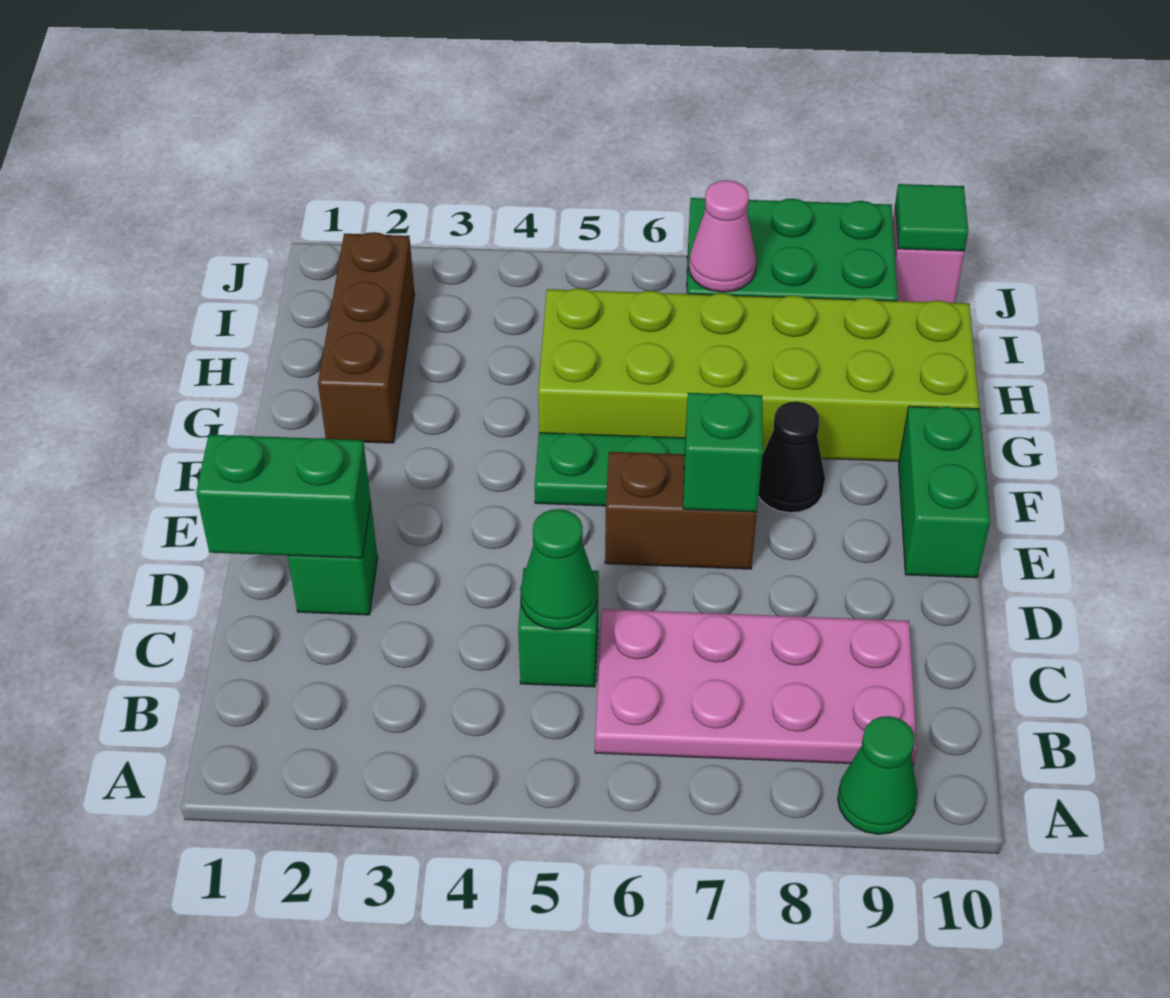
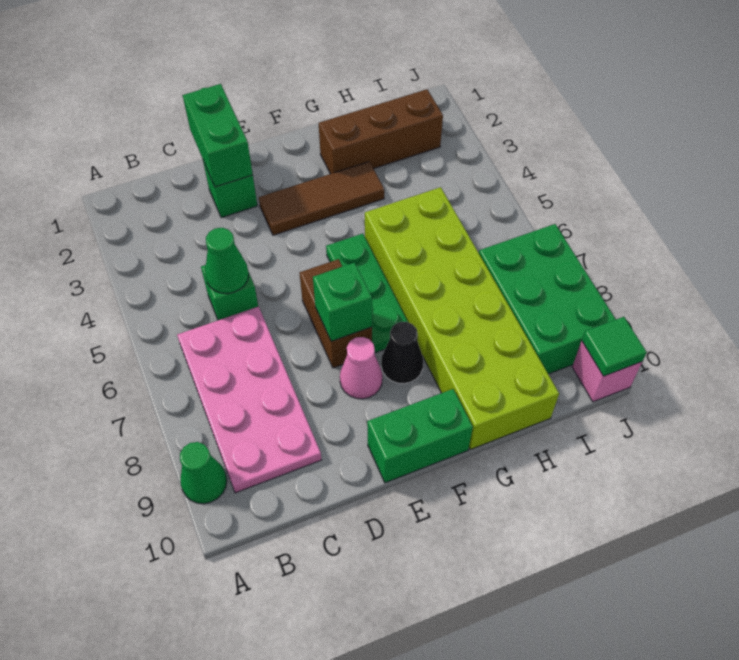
none -> brown 1x3 tile [259,162,384,235]
pink 1x1 cone [689,180,757,292] -> pink 1x1 cone moved to [340,337,382,399]

